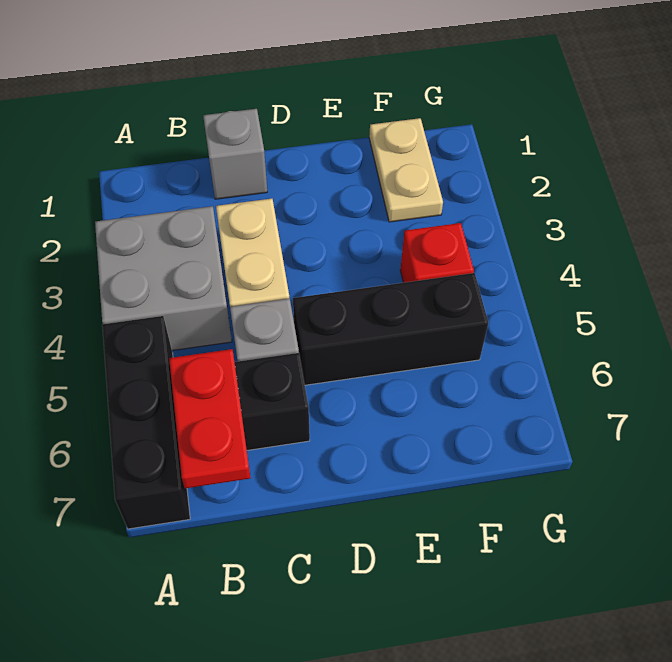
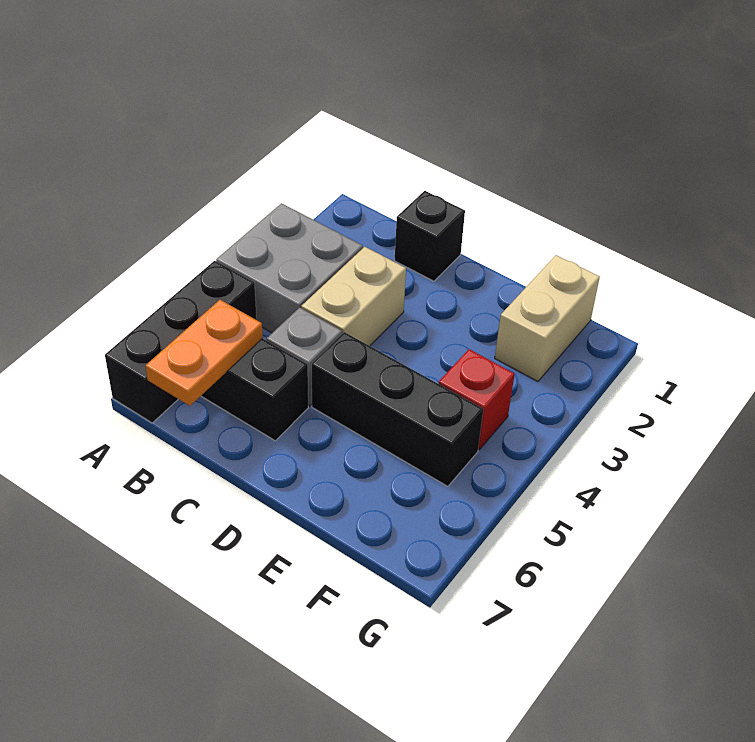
red 1x2 plate [169,349,250,488] -> orange 1x2 plate [146,300,263,406]
grey 1x1 brick [203,109,267,199] -> black 1x1 brick [395,191,465,281]
tan 1x2 plate [369,118,443,222] -> tan 1x2 brick [495,255,600,381]

